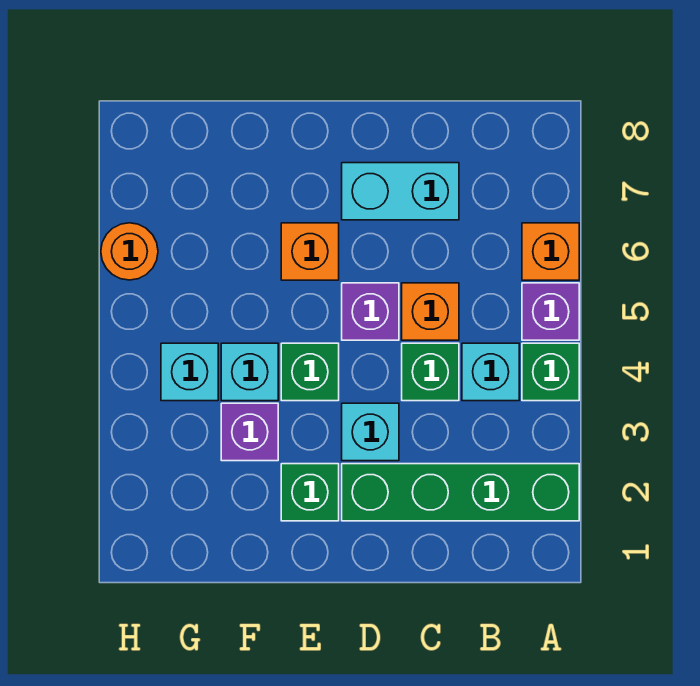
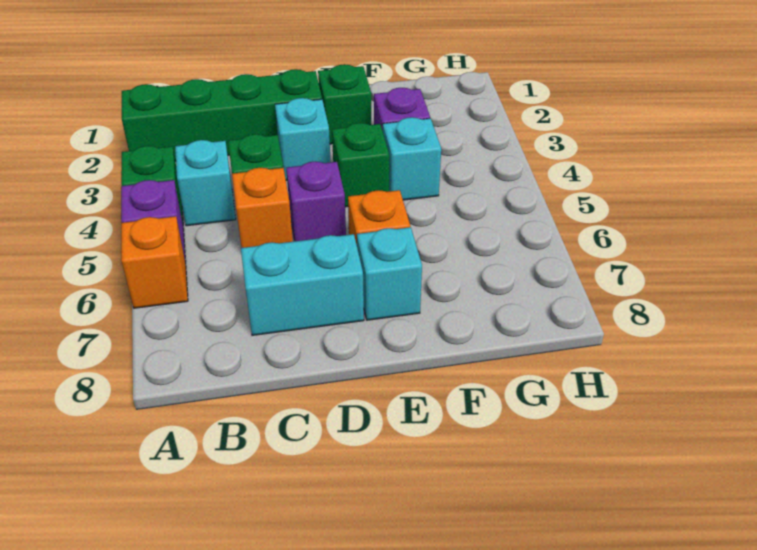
cyan 1x1 brick [161,343,218,401] -> cyan 1x1 brick moved to [357,227,422,320]
orange 1x1 round brick [101,223,158,280] -> none

